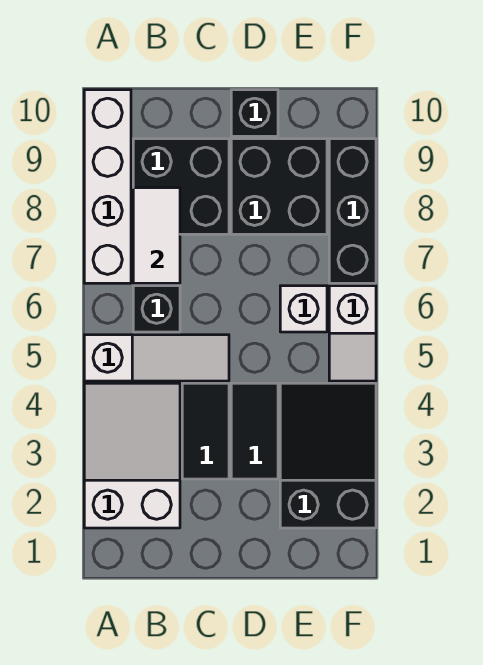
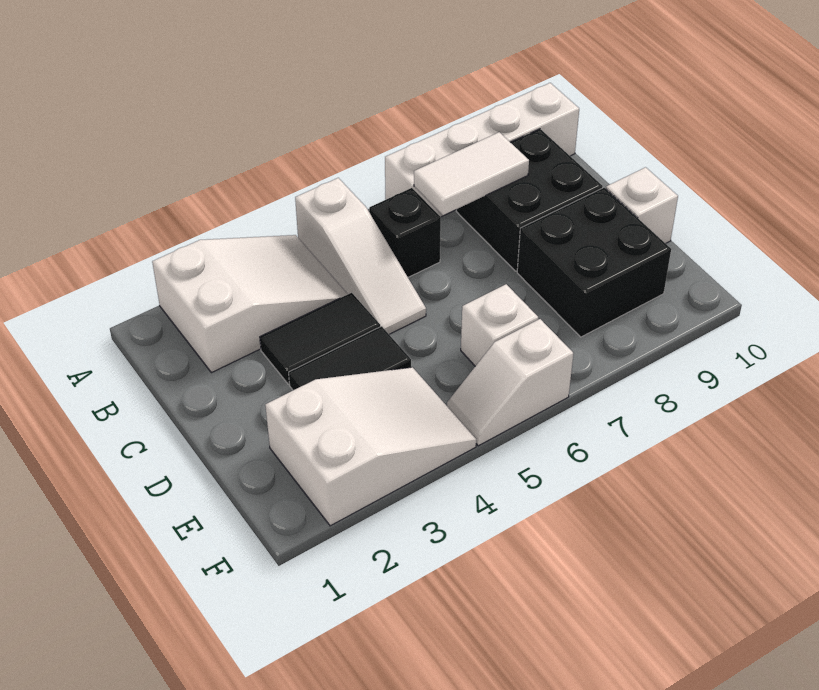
black 1x1 brick [231,90,278,136] -> white 1x1 brick [606,167,678,243]
black 2x3 slope [280,383,376,528] -> white 2x3 slope [265,367,476,526]
black 1x3 brick [329,139,376,283] -> none

